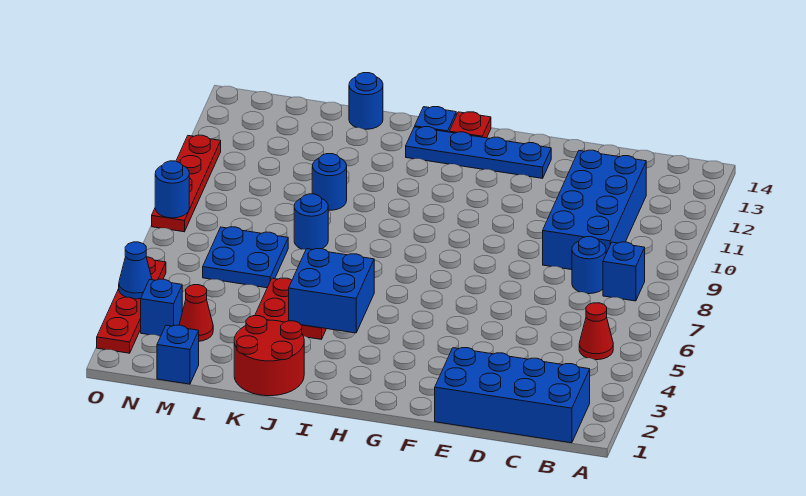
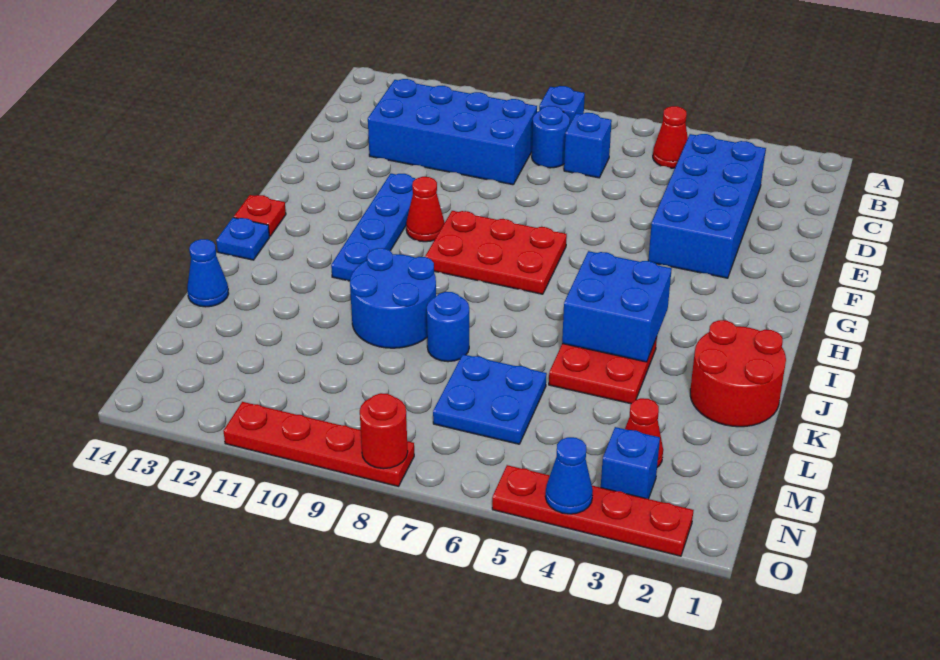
blue 2x4 brick [435,348,590,443] -> blue 2x4 brick moved to [648,134,766,278]
blue 1x4 plate [406,127,551,178] -> blue 1x4 plate moved to [331,174,416,281]
none -> red 2x3 plate [425,211,567,294]
none -> red 1x1 cone [406,177,445,242]
blue 1x1 round brick [312,154,347,210] -> blue 2x2 round brick [350,248,436,348]
blue 1x1 round brick [349,73,383,129] -> blue 1x1 cone [187,239,229,307]
blue 1x1 brick [157,325,199,384] -> blue 1x1 brick moved to [564,113,612,178]
blue 1x1 round brick [155,161,189,218] -> red 1x1 round brick [360,393,408,469]

